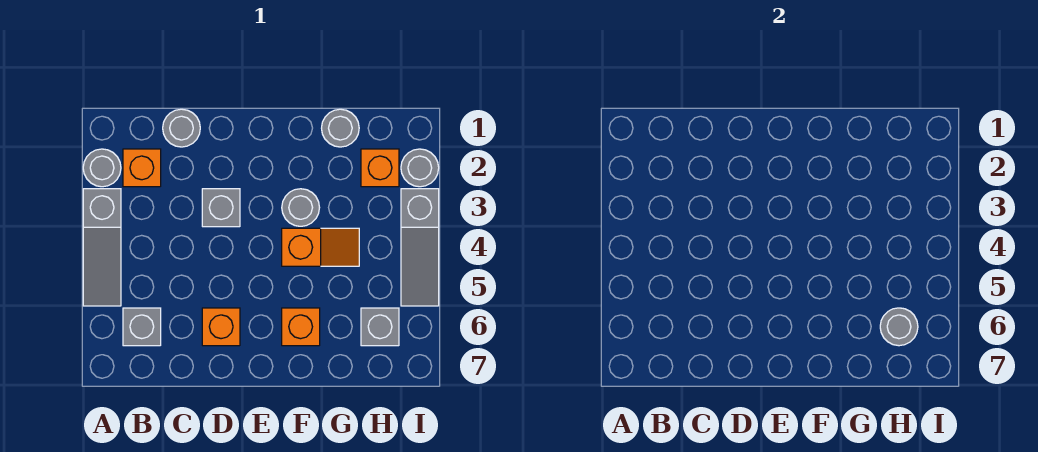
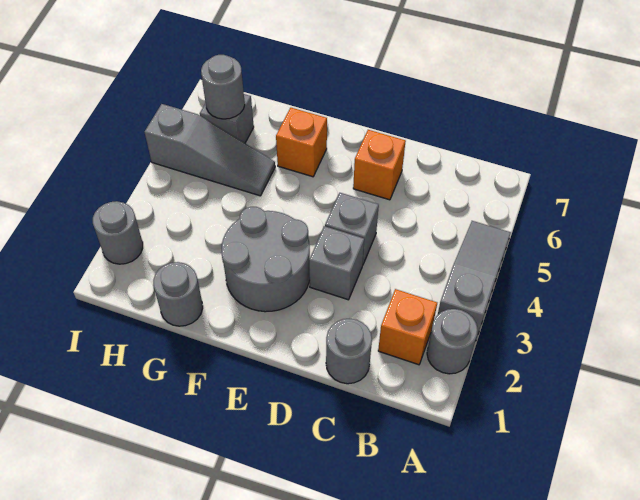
grey 1x1 brick [123,308,161,346] -> grey 1x1 brick moved to [325,193,379,264]
grey 1x1 round brick [282,189,320,226] -> grey 2x2 round brick [221,207,310,312]
orange 1x2 slope [282,228,359,266] -> none
orange 1x1 brick [361,149,399,187] -> none
grey 1x3 slope [401,189,439,306] -> grey 1x3 slope turned to [145,104,275,196]

